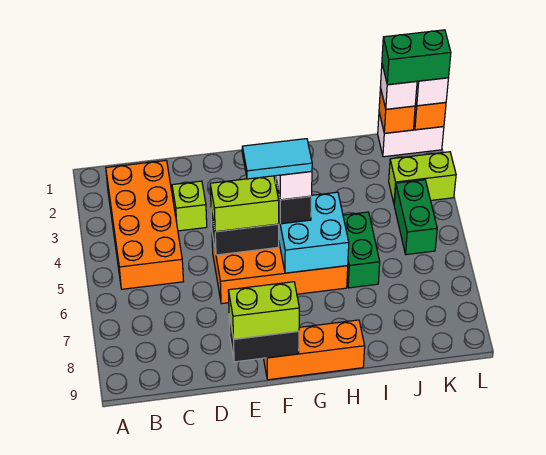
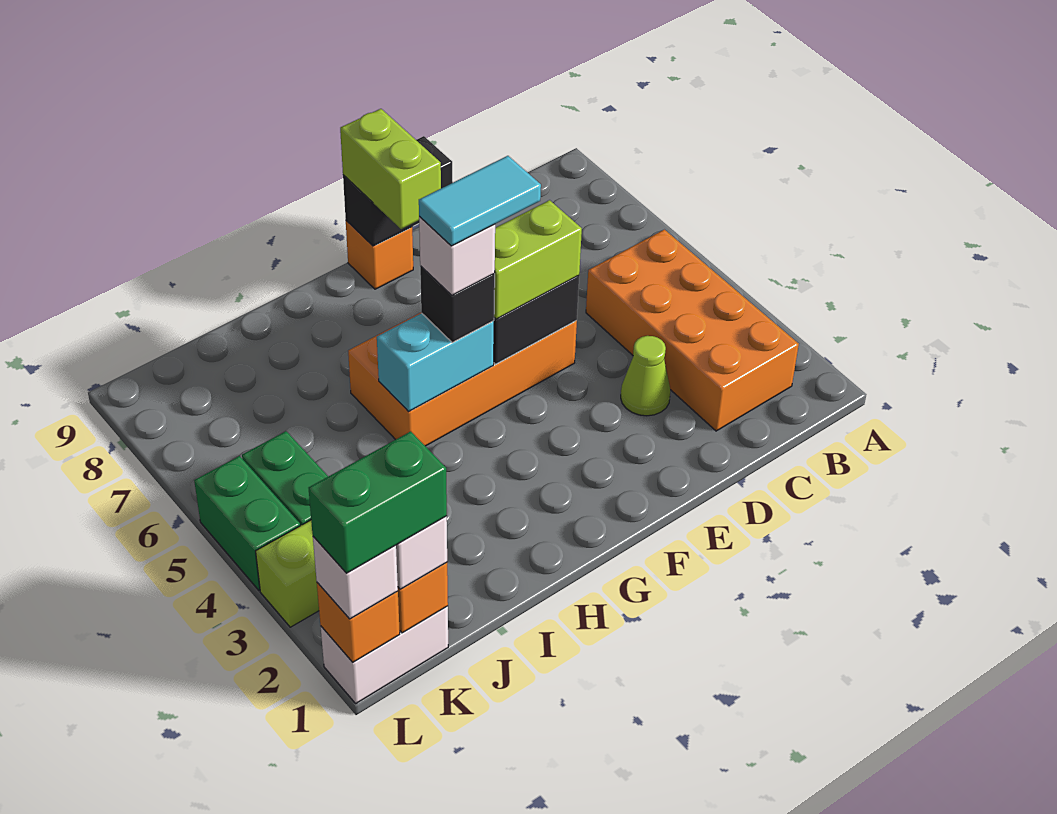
lime 1x1 brick [172,181,207,231] -> lime 1x1 cone [621,336,670,416]
lime 1x2 brick [228,282,299,339] -> lime 1x2 brick turned to [340,109,441,229]
orange 1x3 brick [264,320,365,380] -> orange 1x1 brick [346,221,413,289]
cyan 2x2 brick [279,192,349,273] -> cyan 1x2 brick [377,313,494,412]
green 1x2 brick [343,212,380,288] -> green 1x2 brick moved to [194,456,300,591]

